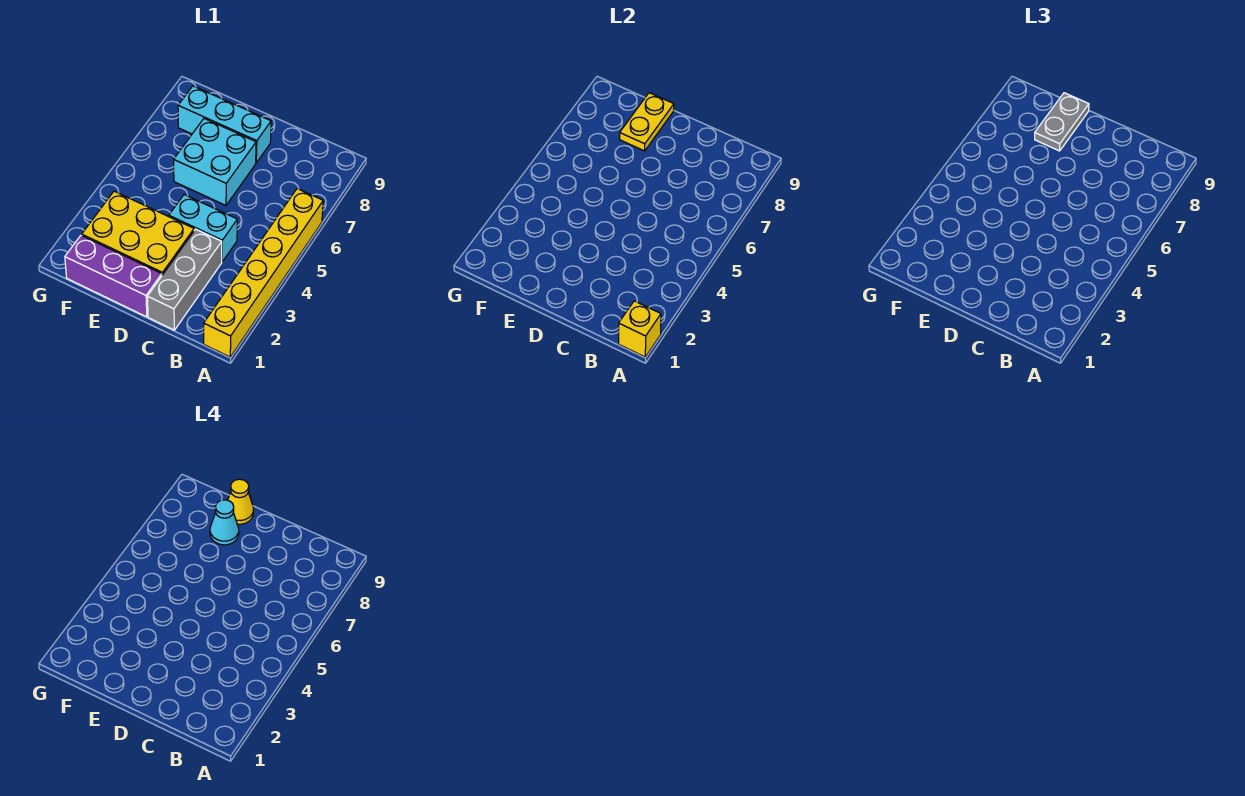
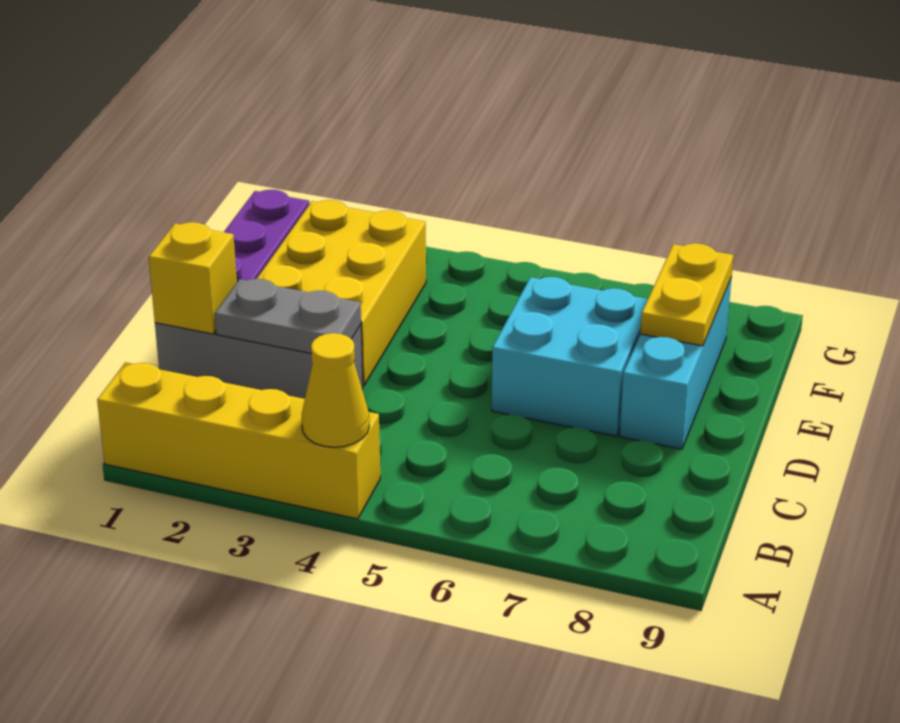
yellow 1x6 brick [204,189,323,357] -> yellow 1x4 brick [97,362,380,519]
yellow 1x1 brick [619,301,661,357] -> yellow 1x1 brick moved to [149,222,237,334]
cyan 1x2 brick [169,195,237,262] -> none
yellow 1x2 plate [620,93,674,151] -> yellow 1x2 plate turned to [641,243,733,346]
grey 1x2 plate [1035,93,1089,151] -> grey 1x2 plate moved to [215,279,361,353]
cyan 1x1 cone [210,500,239,545] -> none
yellow 1x1 cone [228,479,254,524] -> yellow 1x1 cone moved to [302,333,369,447]

